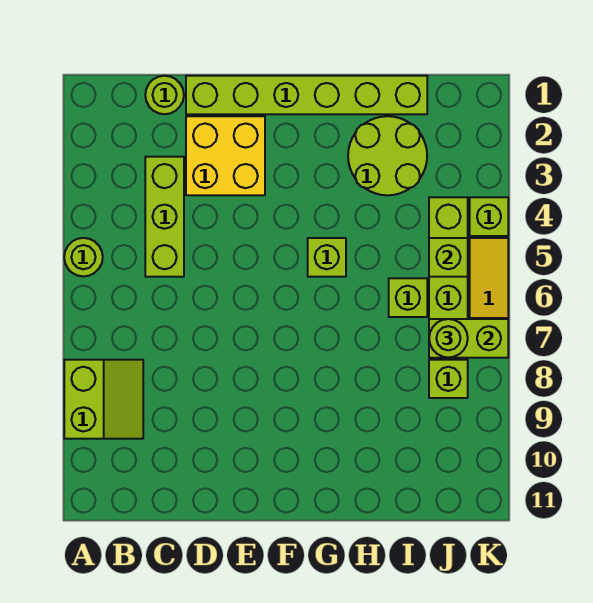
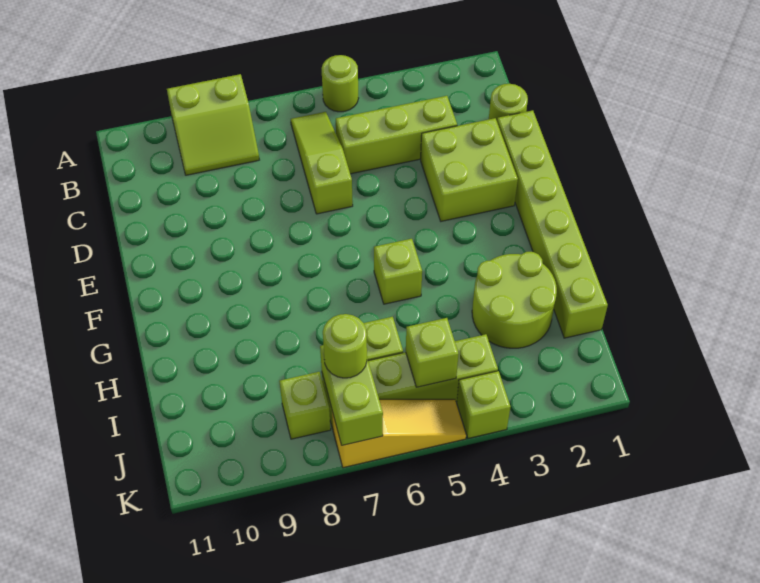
none -> lime 1x3 slope [291,112,353,214]
yellow 2x2 brick [186,116,265,195] -> lime 2x2 brick [421,118,518,221]

